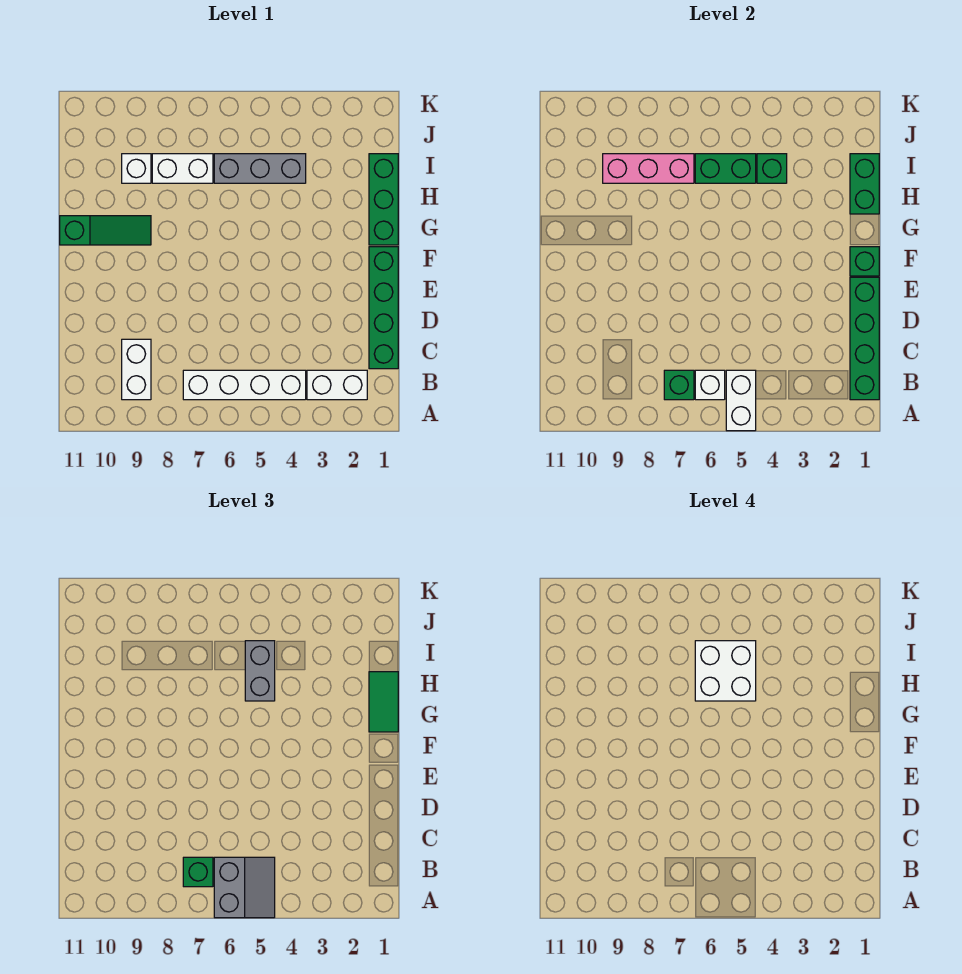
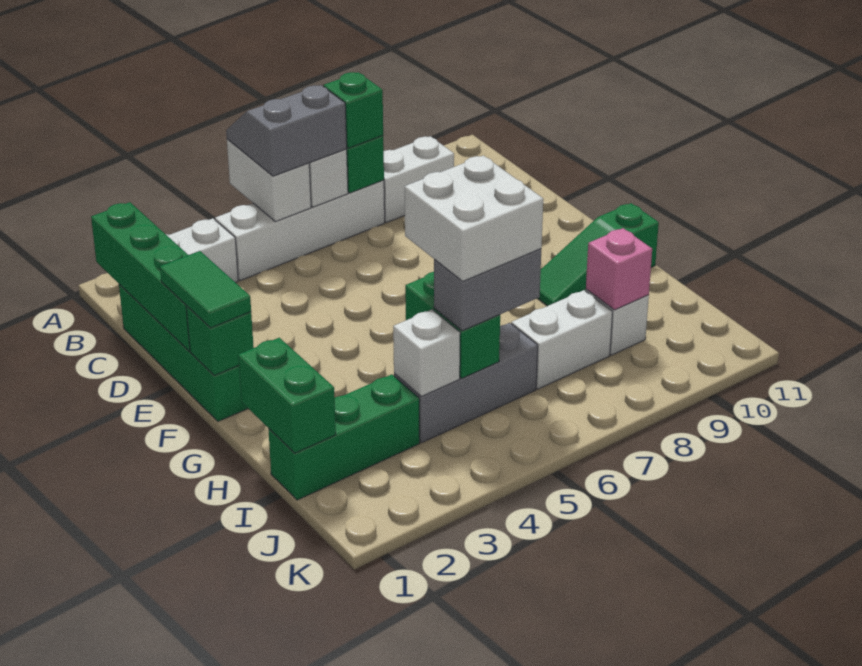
grey 2x2 slope [214,857,275,918] -> grey 2x2 slope turned to [226,85,347,176]
white 1x2 brick [122,339,151,400] -> white 1x2 brick turned to [384,136,454,223]
green 1x3 brick [369,154,398,245] -> green 1x3 brick turned to [268,374,420,500]
green 1x2 tile [369,672,398,732] -> green 1x2 tile moved to [160,251,251,328]
grey 1x2 brick [245,641,275,701] -> grey 1x2 brick turned to [434,249,541,331]
green 1x1 brick [757,154,787,183] -> white 1x1 brick [393,310,460,396]
green 1x2 brick [695,154,756,183] -> green 1x2 brick turned to [405,272,500,378]
pink 1x3 brick [603,154,694,183] -> pink 1x1 brick [586,228,652,310]

